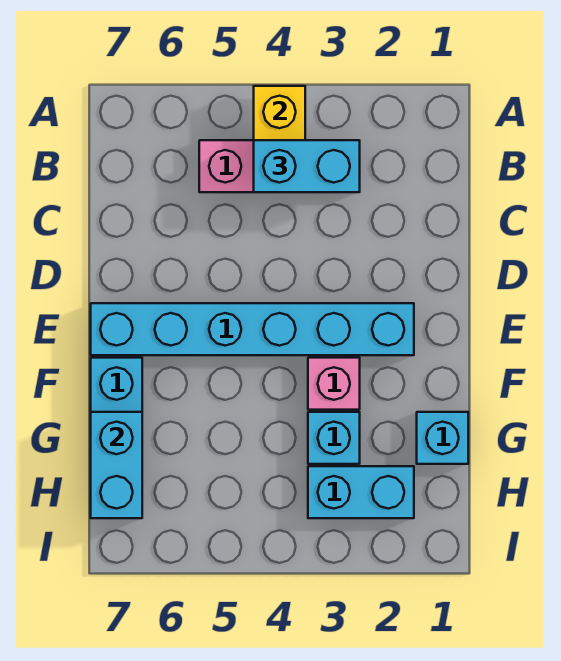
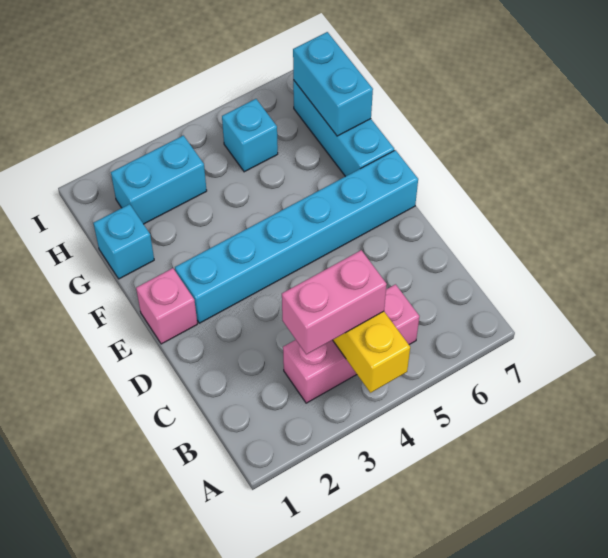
cyan 1x2 brick [254,140,360,192] -> pink 1x2 brick [282,250,387,354]
pink 1x1 brick [308,358,360,410] -> pink 1x1 brick moved to [136,268,197,344]
cyan 1x1 brick [308,412,360,464] -> cyan 1x1 brick moved to [222,99,278,172]

